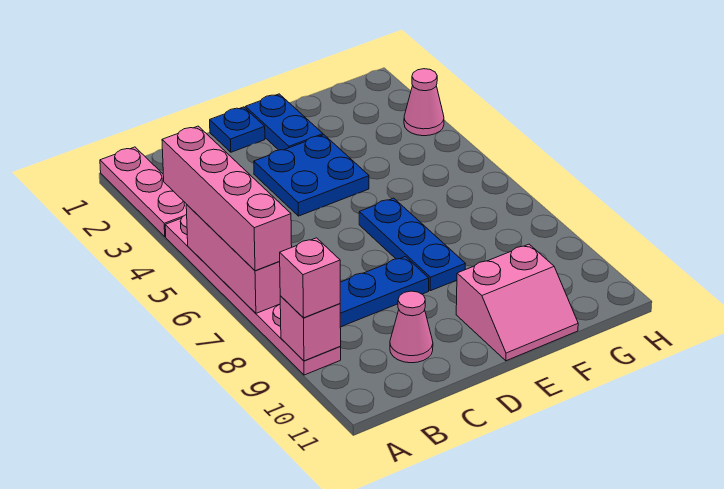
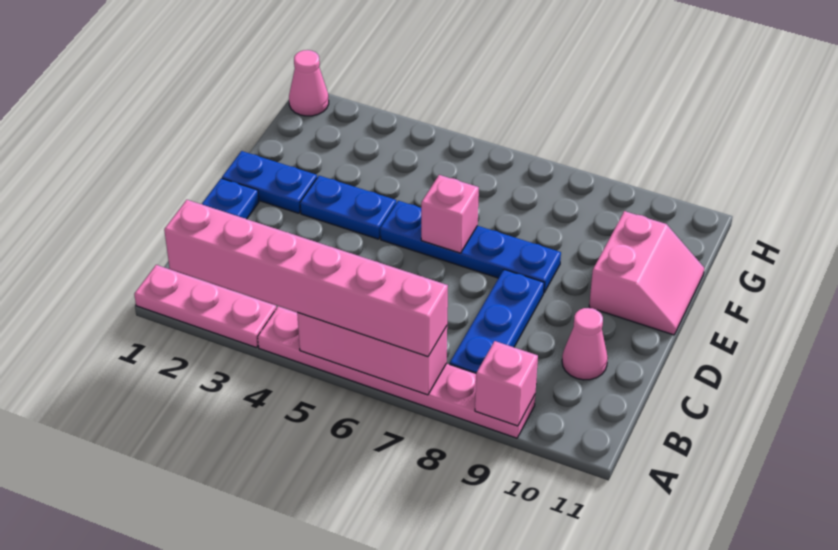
pink 1x4 brick [162,126,292,271] -> pink 1x6 brick [164,200,448,357]
pink 1x1 brick [280,238,340,318] -> pink 1x1 brick moved to [421,175,479,253]
blue 2x2 plate [254,135,369,216] -> blue 1x2 plate [300,176,396,239]
blue 1x3 plate [359,198,465,291] -> blue 1x4 plate [380,201,561,292]
pink 1x1 cone [404,69,444,136] -> pink 1x1 cone moved to [289,50,329,116]

